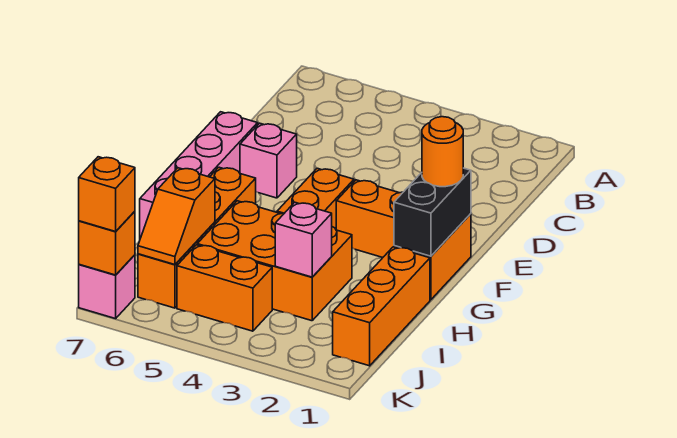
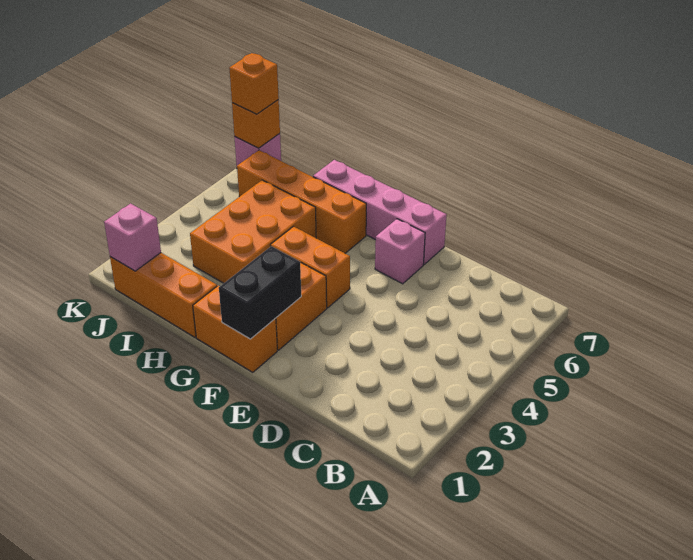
black 1x2 brick [394,168,471,256] -> black 1x2 brick turned to [219,246,301,339]
orange 1x1 round brick [422,117,463,187] -> none
pink 1x1 brick [275,202,332,277] -> pink 1x1 brick moved to [104,203,161,271]
orange 1x2 slope [138,168,215,265] -> none
orange 1x2 brick [177,245,272,331] -> none

